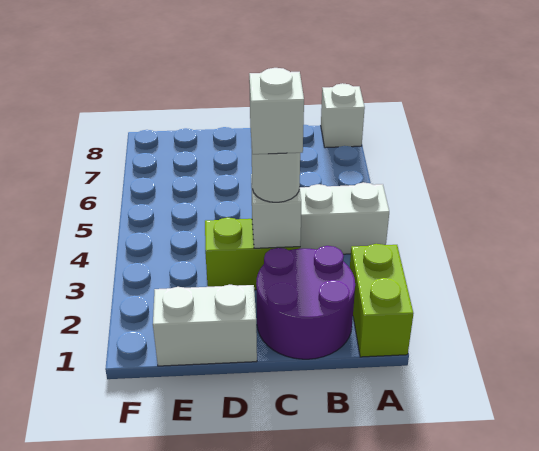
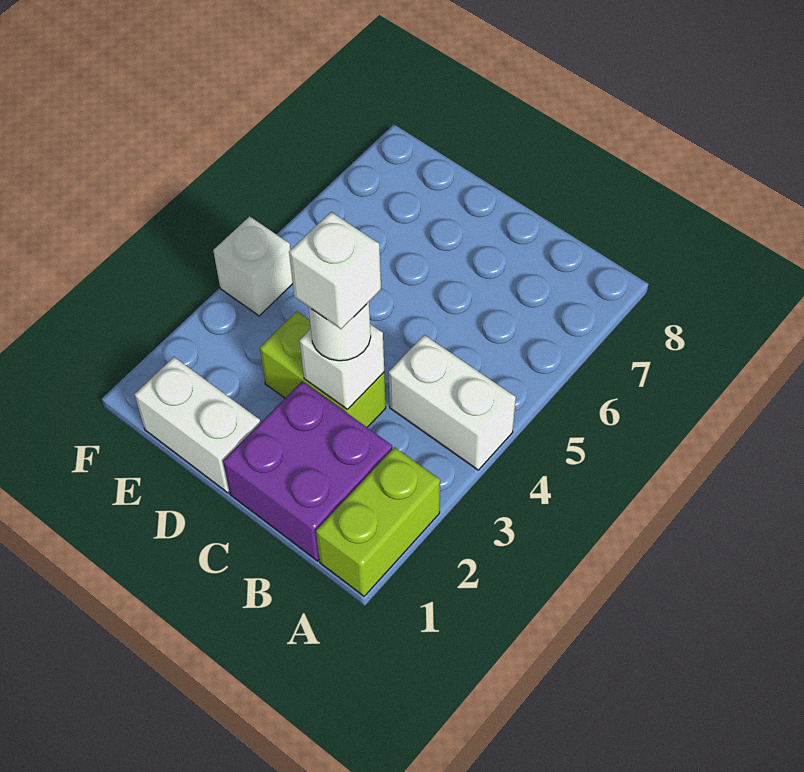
white 1x1 brick [321,83,365,148] -> white 1x1 brick moved to [213,216,293,316]
purple 2x2 round brick [256,246,355,359] -> purple 2x2 brick [223,381,392,561]

